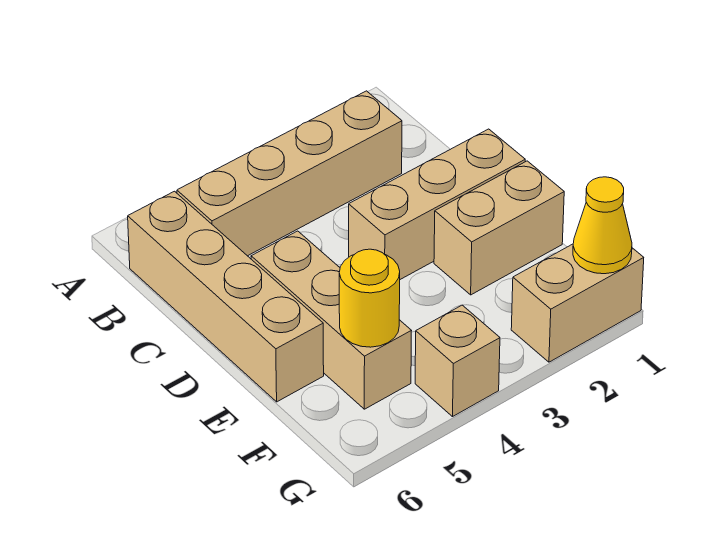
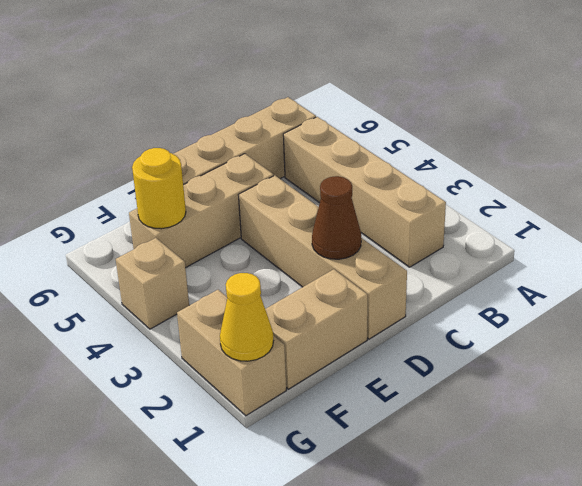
tan 1x3 brick [349,129,525,279] -> tan 1x4 brick [239,175,407,339]
none -> brown 1x1 cone [312,176,361,259]
tan 1x2 brick [434,161,564,295] -> tan 1x2 brick turned to [265,269,368,389]

